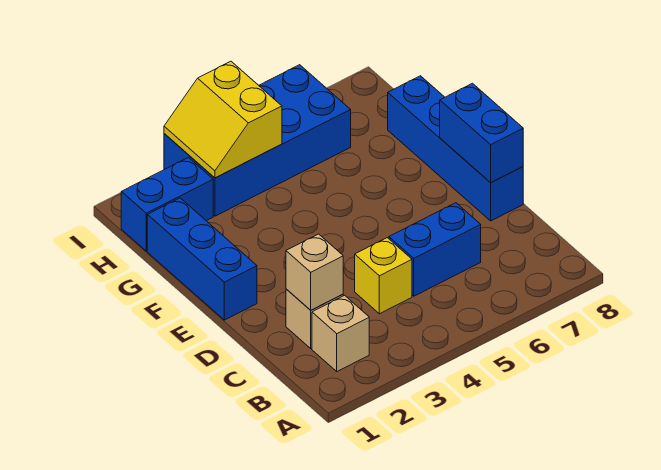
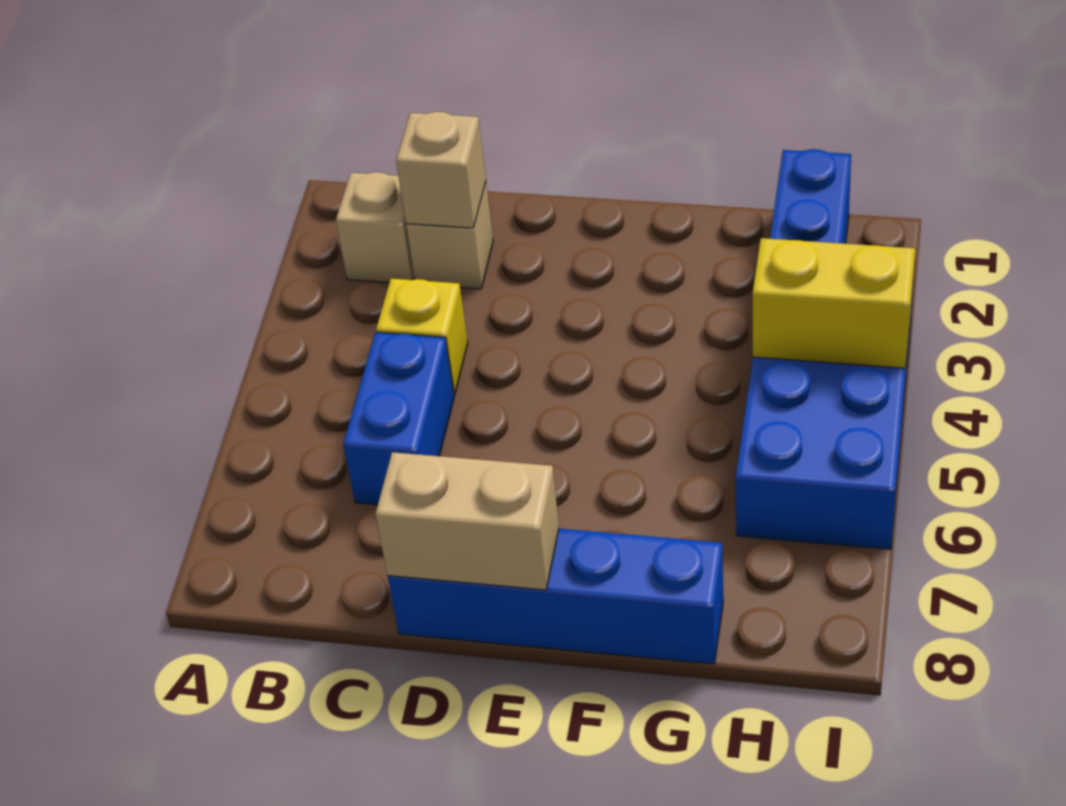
blue 1x2 brick [440,83,523,183] -> tan 1x2 brick [375,452,559,590]
blue 1x3 brick [147,198,257,320] -> none

